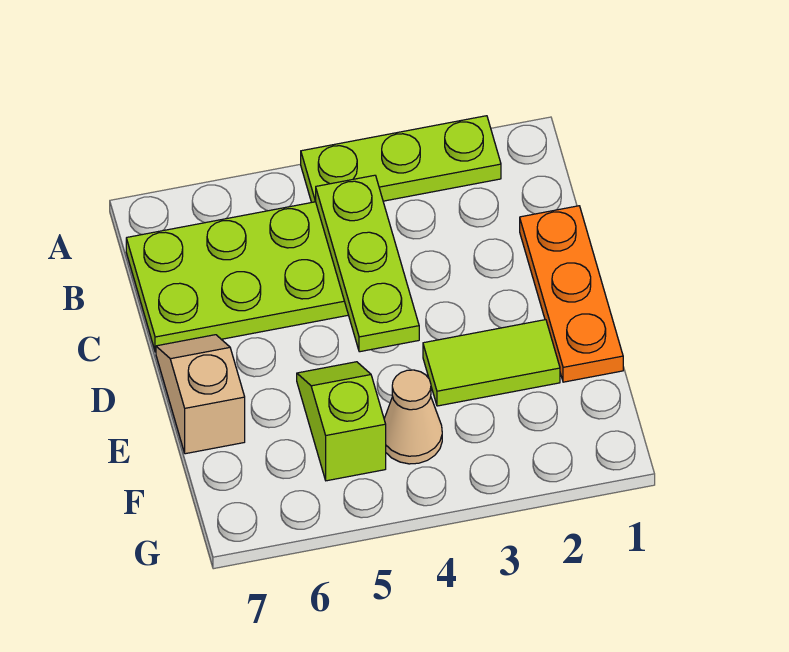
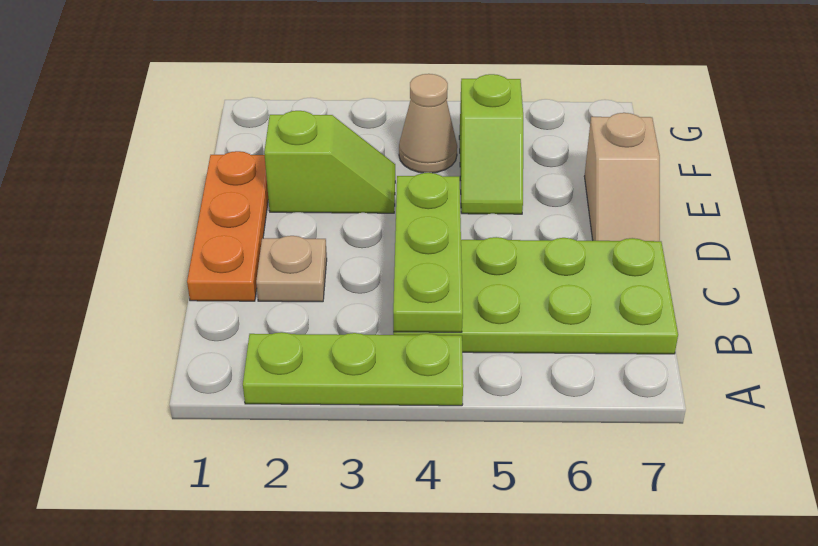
none -> tan 1x1 plate [256,236,327,302]
lime 1x2 tile [423,320,560,406] -> lime 1x2 slope [264,111,395,213]

